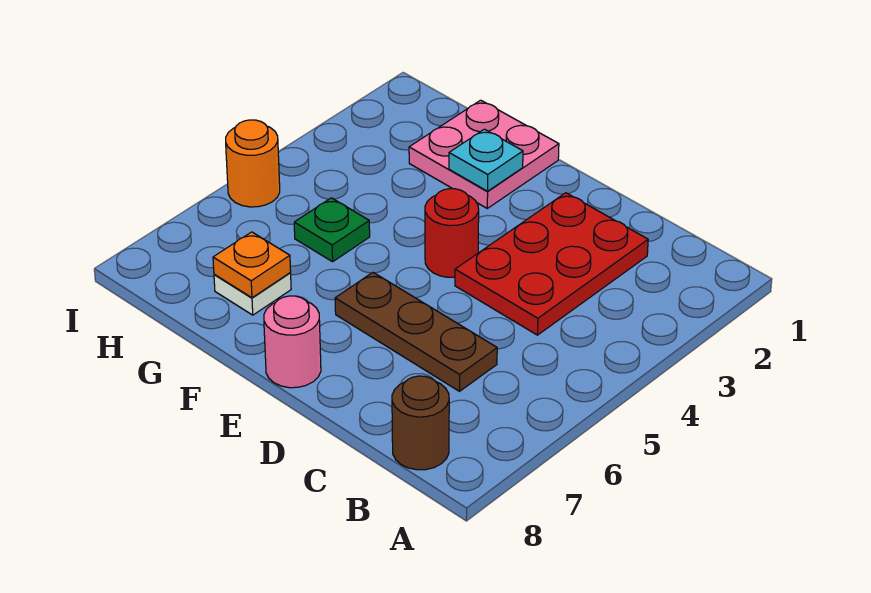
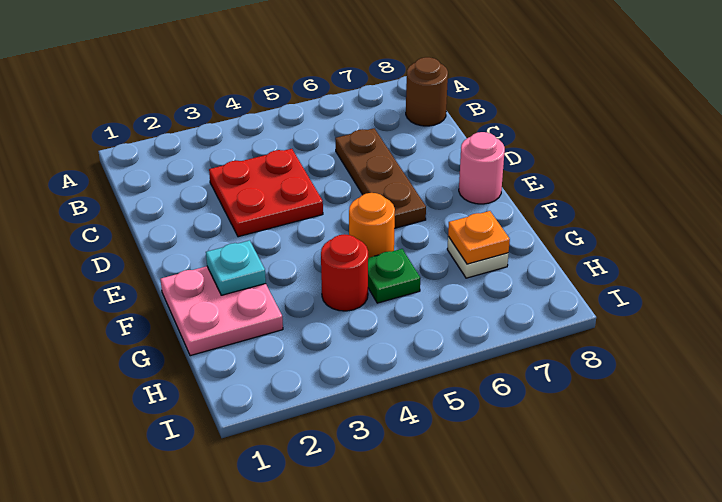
red 2x3 plate [455,193,648,335] -> red 2x2 plate [209,149,323,237]
red 1x1 round brick [425,189,479,277] -> red 1x1 round brick moved to [321,234,368,311]
orange 1x1 round brick [226,120,280,207] -> orange 1x1 round brick moved to [349,193,395,258]

